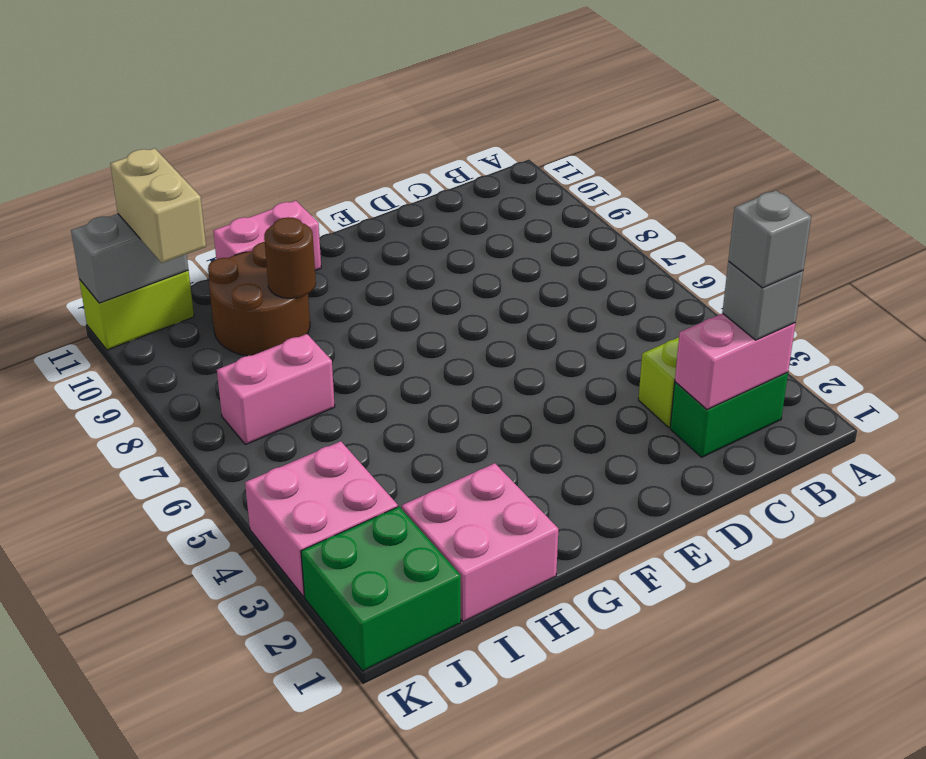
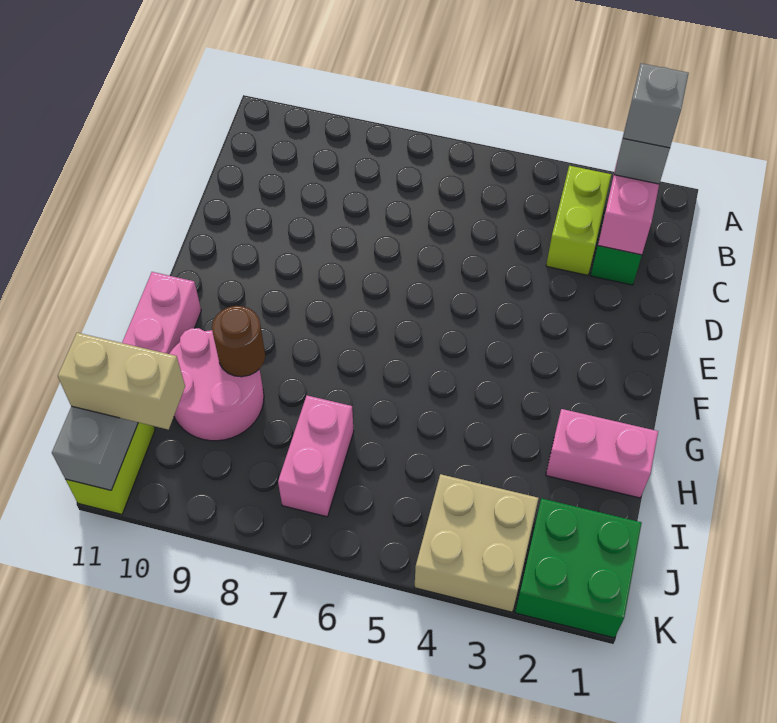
pink 2x2 brick [402,463,558,622] -> pink 1x2 brick [546,409,658,498]
brown 2x2 round brick [208,242,310,356] -> pink 2x2 round brick [169,328,264,441]
pink 2x2 brick [245,441,398,597] -> tan 2x2 brick [414,474,539,612]

